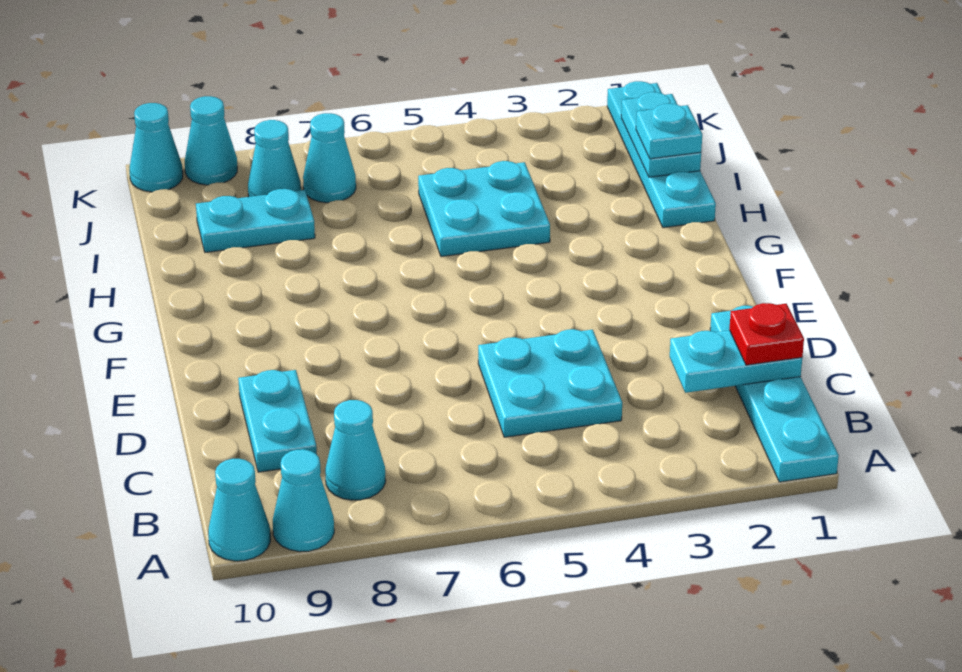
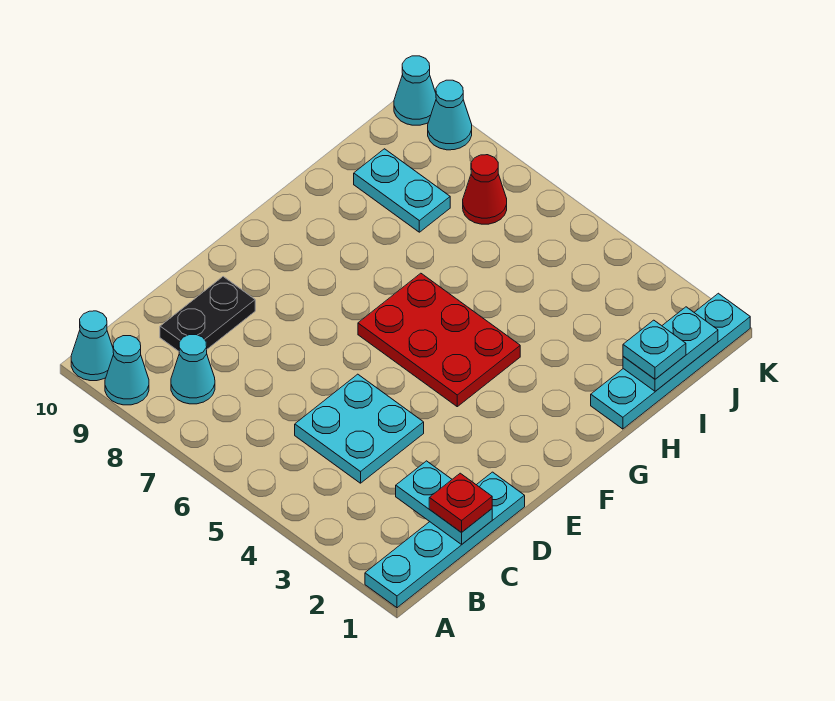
cyan 1x2 plate [238,370,317,472] -> black 1x2 plate [160,277,255,351]
none -> red 2x3 plate [358,273,520,407]
cyan 2x2 plate [418,161,550,257] -> none
cyan 1x1 cone [303,113,356,203] -> red 1x1 cone [463,155,507,224]
cyan 1x1 cone [248,120,301,197] -> none

